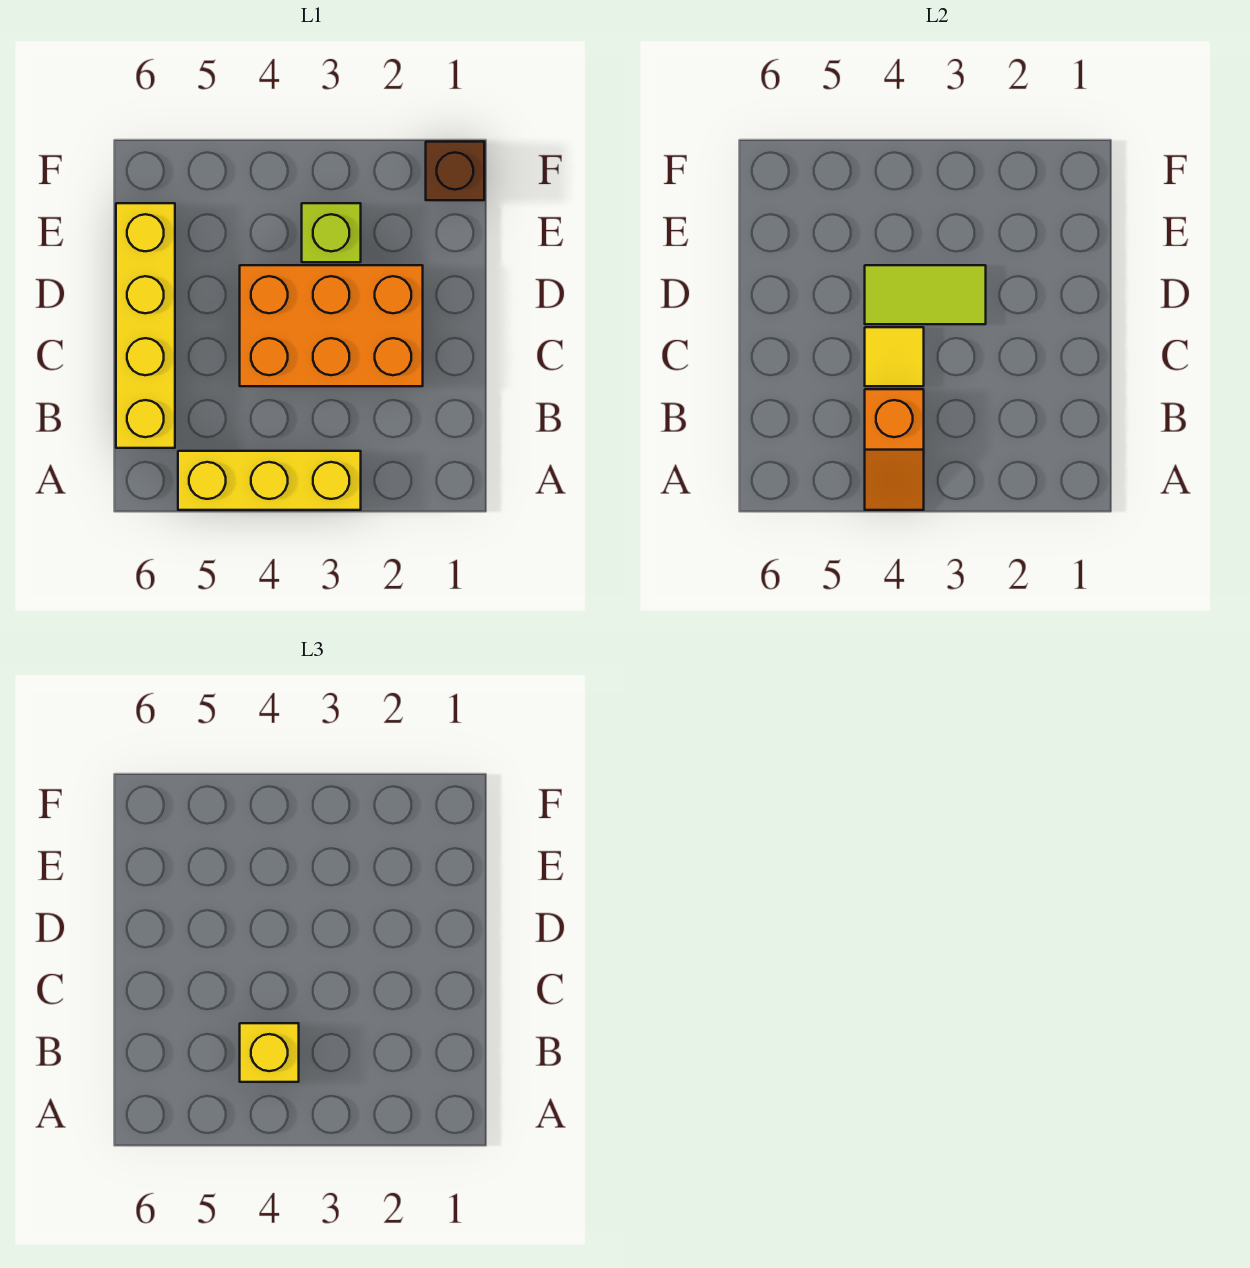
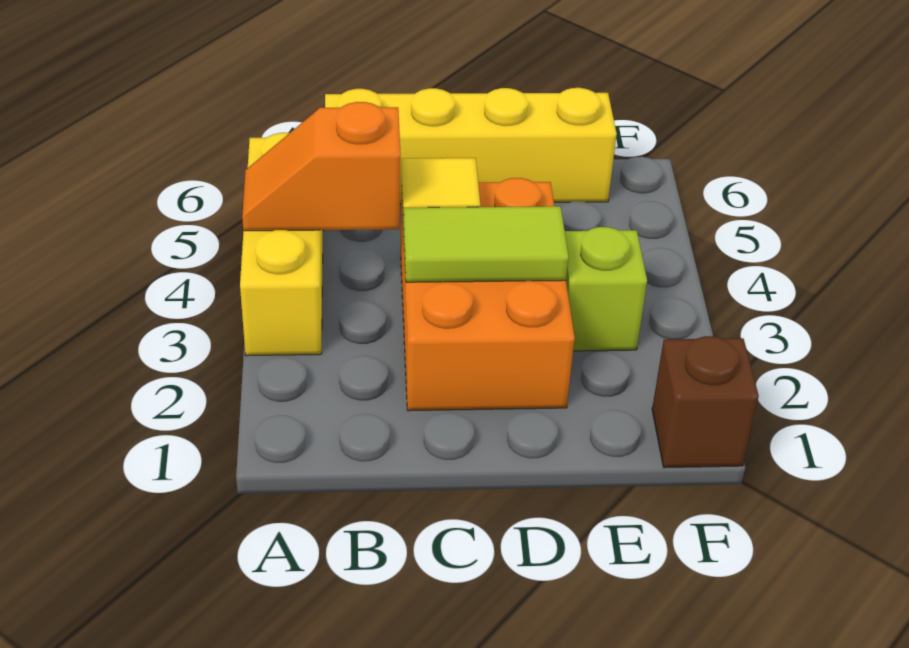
yellow 1x1 brick [240,1023,299,1082] -> none
lime 1x2 tile [865,265,986,324] -> lime 1x2 tile turned to [403,206,569,282]

